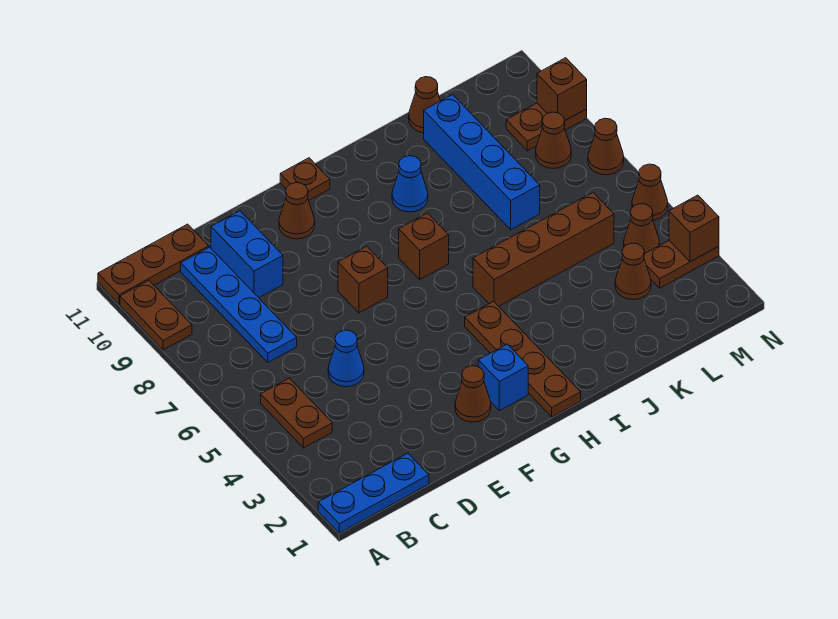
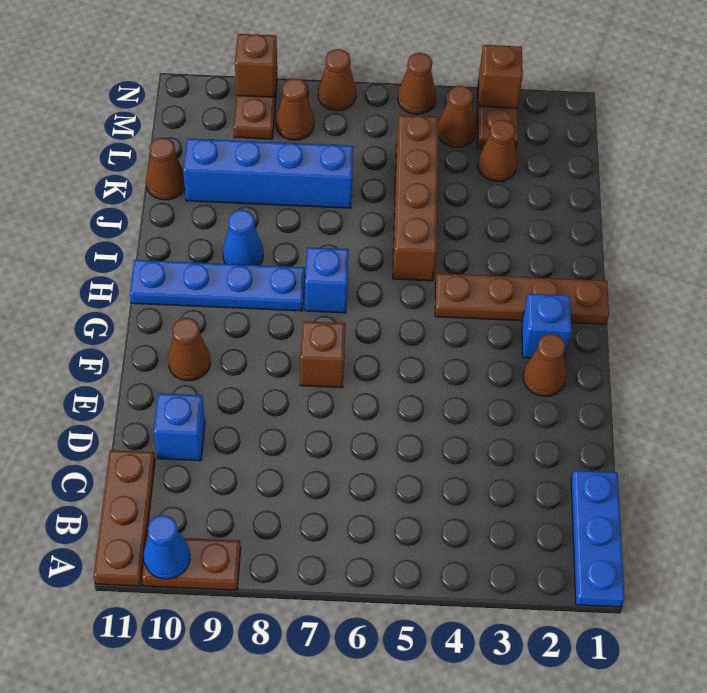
brown 1x2 plate [261,378,332,448] -> none
blue 1x4 plate [181,247,297,362] -> blue 1x4 plate moved to [130,260,305,311]
blue 1x1 cone [328,330,364,387] -> blue 1x1 cone moved to [144,515,190,579]
blue 1x2 brick [211,211,283,298] -> blue 1x1 brick [154,393,205,461]
brown 1x1 plate [280,158,330,200] -> none
brown 1x1 brick [399,213,449,279] -> blue 1x1 brick [305,247,349,313]

